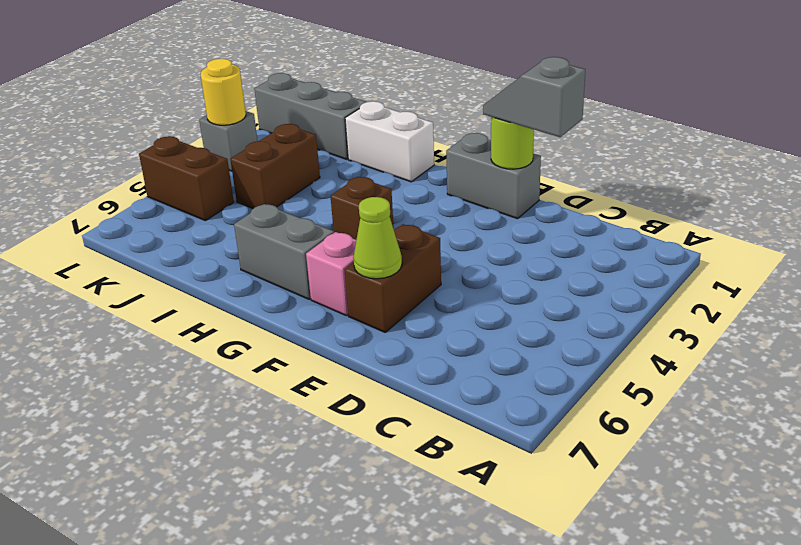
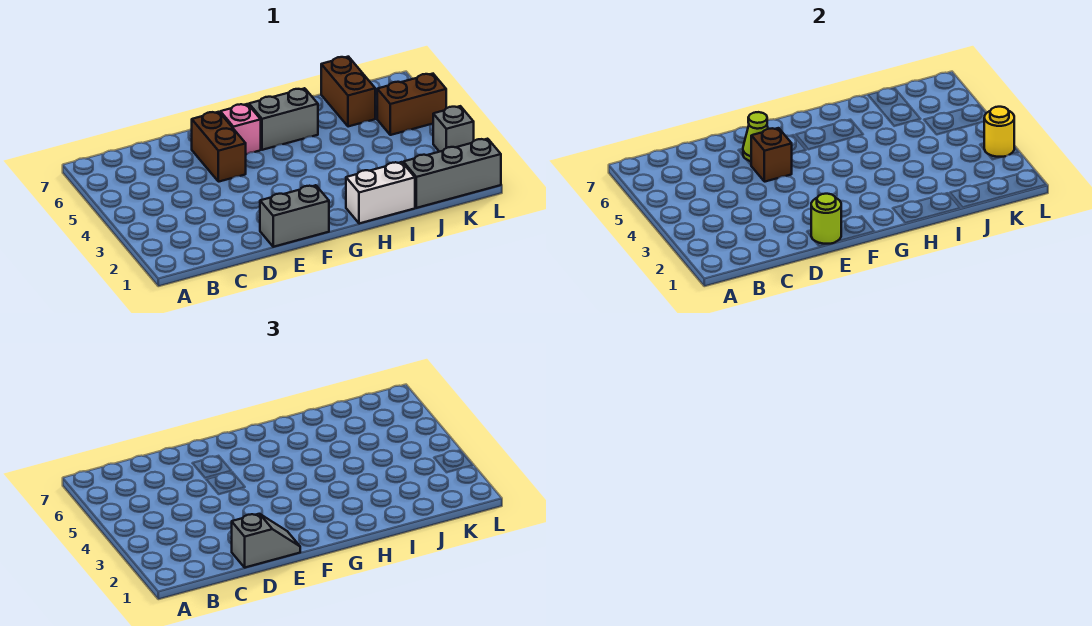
brown 1x1 brick [331,177,394,240] -> brown 1x1 brick moved to [751,128,792,182]
brown 1x2 brick [231,124,320,209] -> brown 1x2 brick moved to [321,57,375,127]

